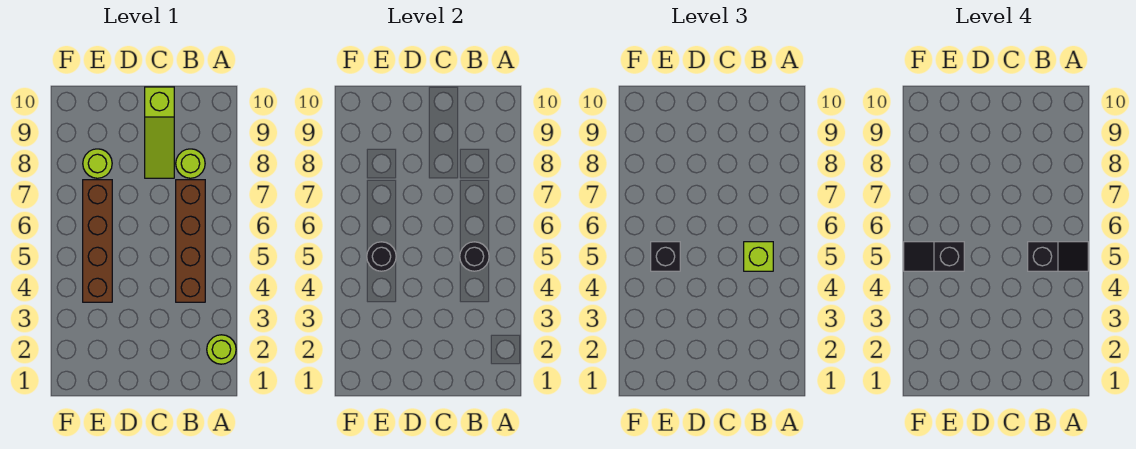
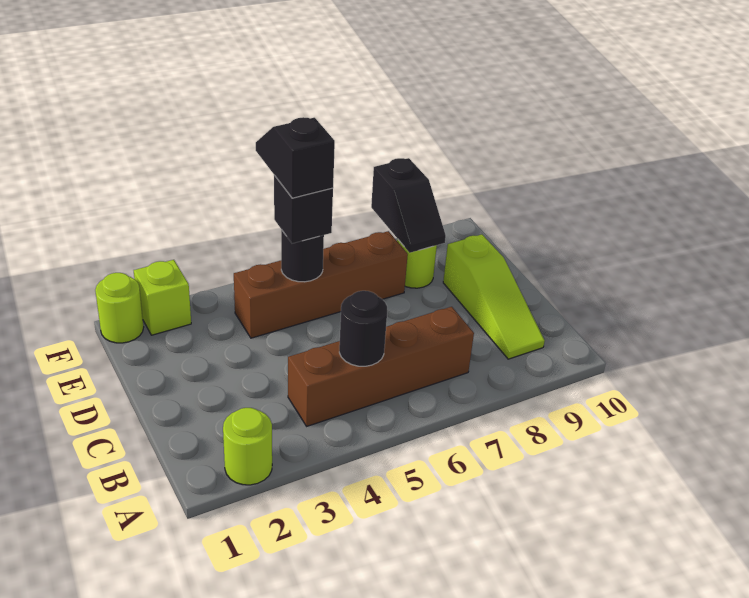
black 1x2 slope [1028,242,1088,271] -> black 1x2 slope moved to [371,158,446,253]
lime 1x1 brick [744,242,773,271] -> lime 1x1 brick moved to [134,260,191,335]
lime 1x1 round brick [176,149,205,178] -> lime 1x1 round brick moved to [95,273,144,343]
lime 1x3 slope [145,87,174,178] -> lime 1x3 slope turned to [443,234,545,359]

